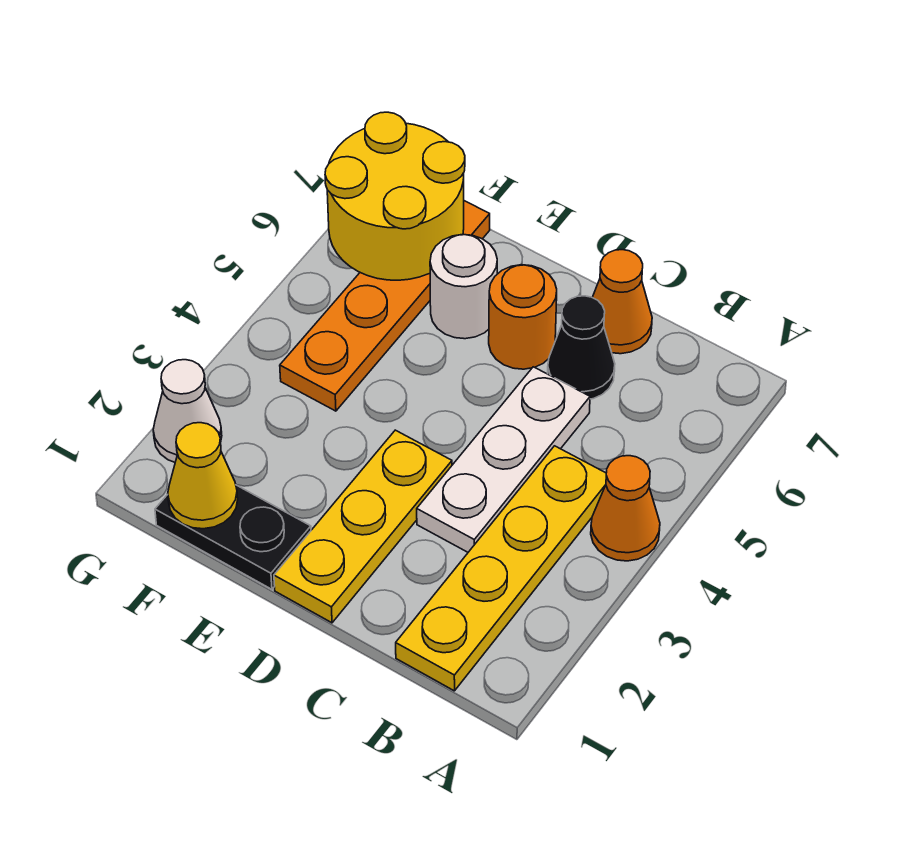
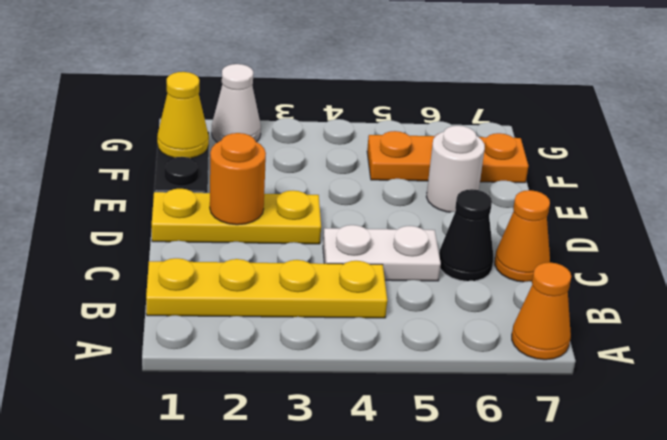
orange 1x1 cone [591,456,660,561] -> orange 1x1 cone moved to [512,262,571,360]
white 1x3 plate [417,367,590,552] -> white 1x2 plate [323,225,441,281]
orange 1x1 round brick [489,265,557,369] -> orange 1x1 round brick moved to [210,133,266,225]
orange 1x4 plate [280,201,490,411] -> orange 1x3 plate [367,131,528,183]
yellow 2x2 round brick [325,112,465,280] -> none

